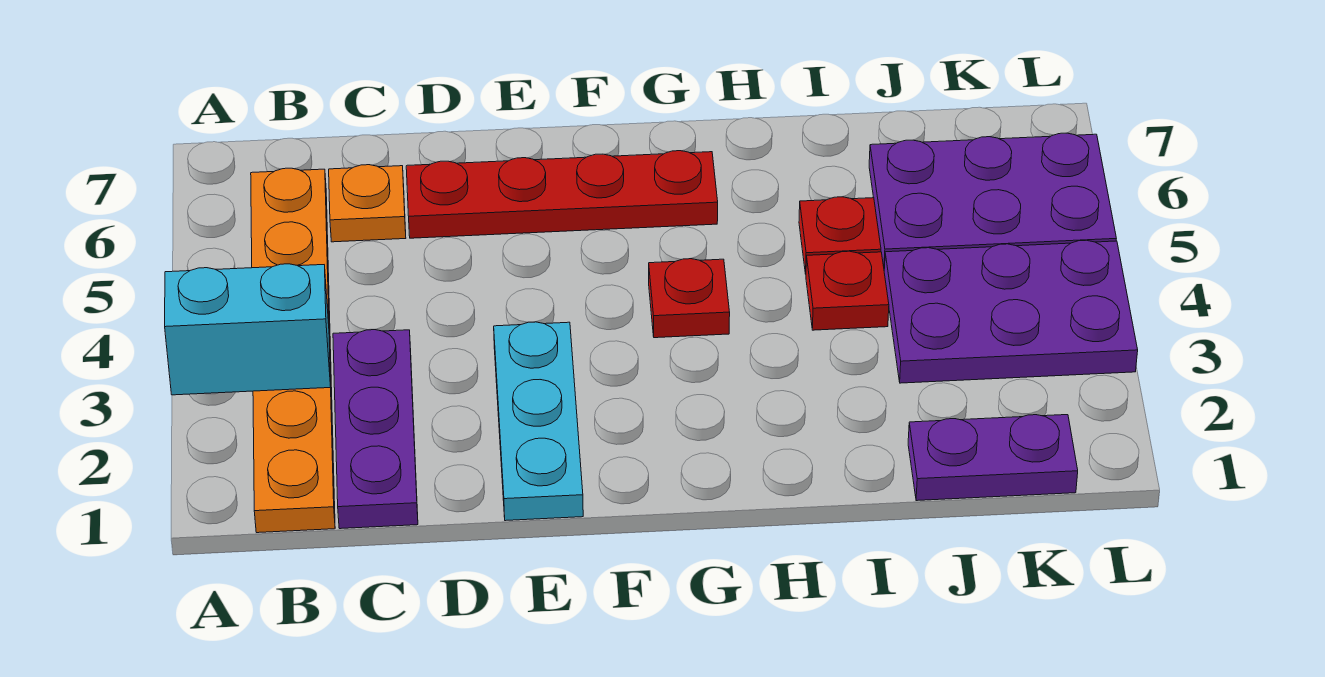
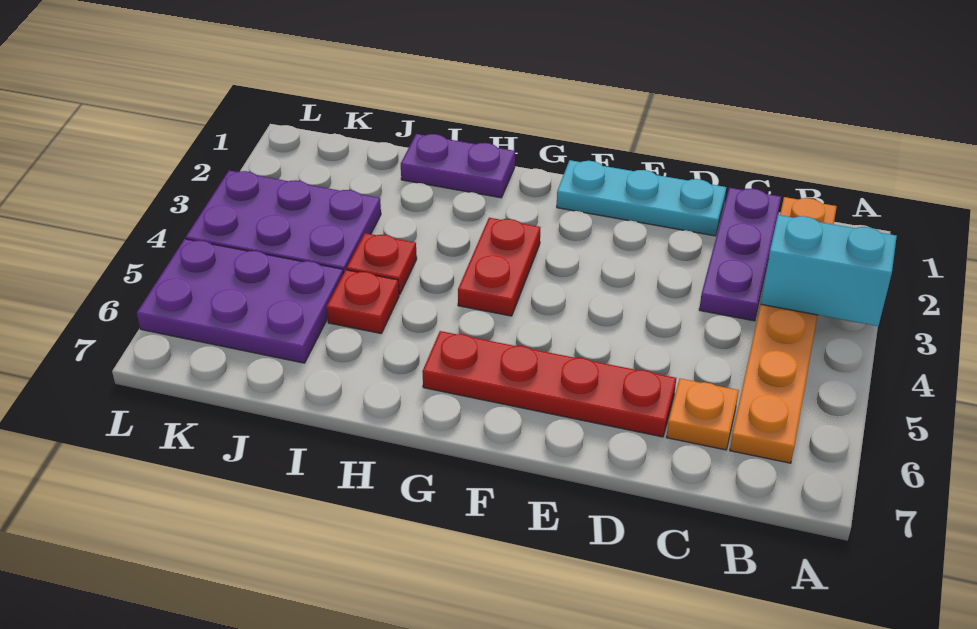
cyan 1x3 plate [494,322,583,521] -> cyan 1x3 plate turned to [557,160,726,236]
red 1x1 plate [649,259,730,338] -> red 1x2 plate [458,218,540,316]
purple 1x2 plate [908,415,1078,501] -> purple 1x2 plate moved to [401,134,515,198]

